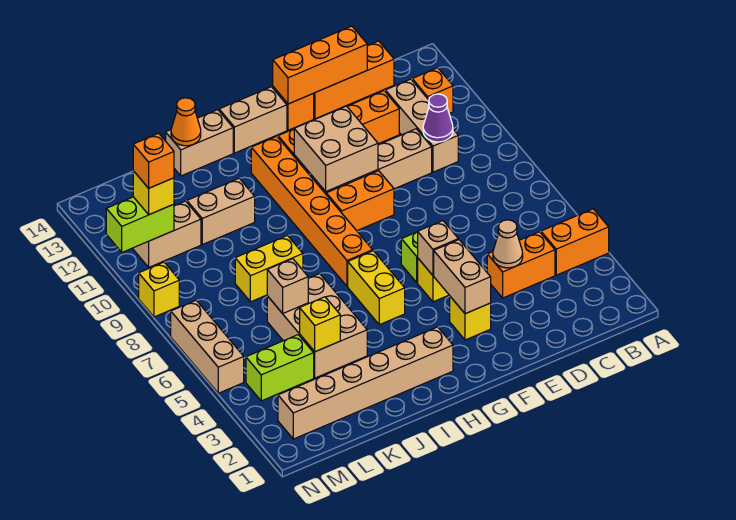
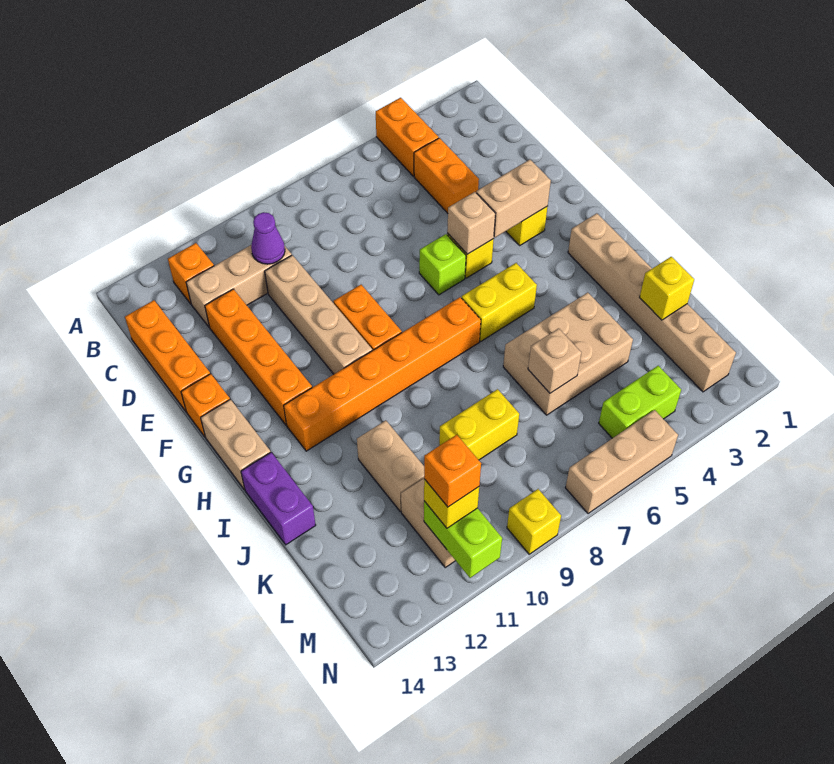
tan 1x1 cone [493,220,523,268] -> none
orange 1x3 brick [273,26,367,104] -> none
tan 2x2 brick [294,106,378,192] -> none
tan 1x2 brick [166,110,233,176] -> purple 1x2 brick [241,452,316,545]
yellow 1x2 brick [235,236,303,302] -> yellow 1x2 brick turned to [439,389,519,460]
orange 1x1 cone [171,98,201,146] -> none
yellow 1x1 brick [300,297,340,352] -> yellow 1x1 brick moved to [639,257,694,320]
lime 1x2 brick [246,335,314,401] -> lime 1x2 brick turned to [599,366,681,438]

